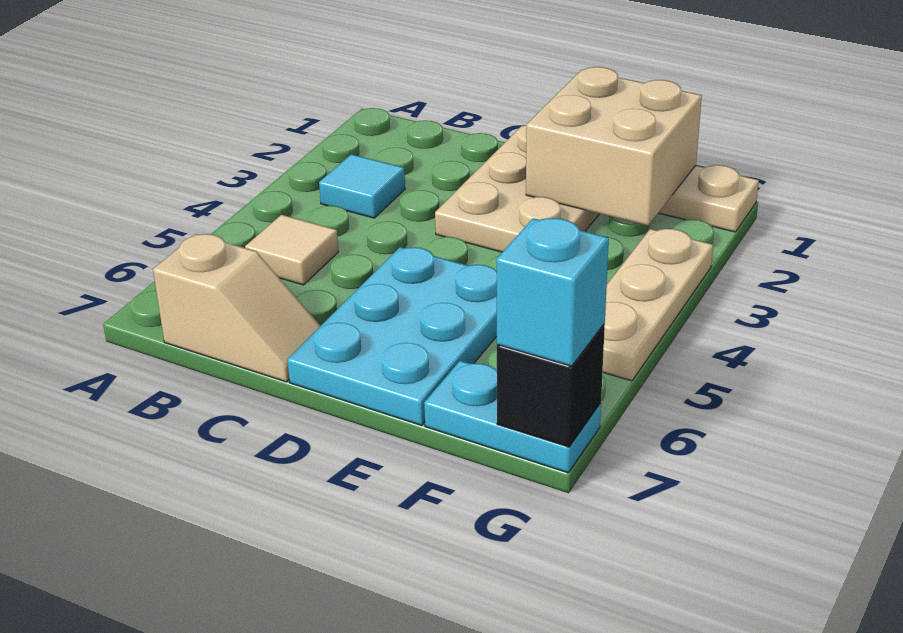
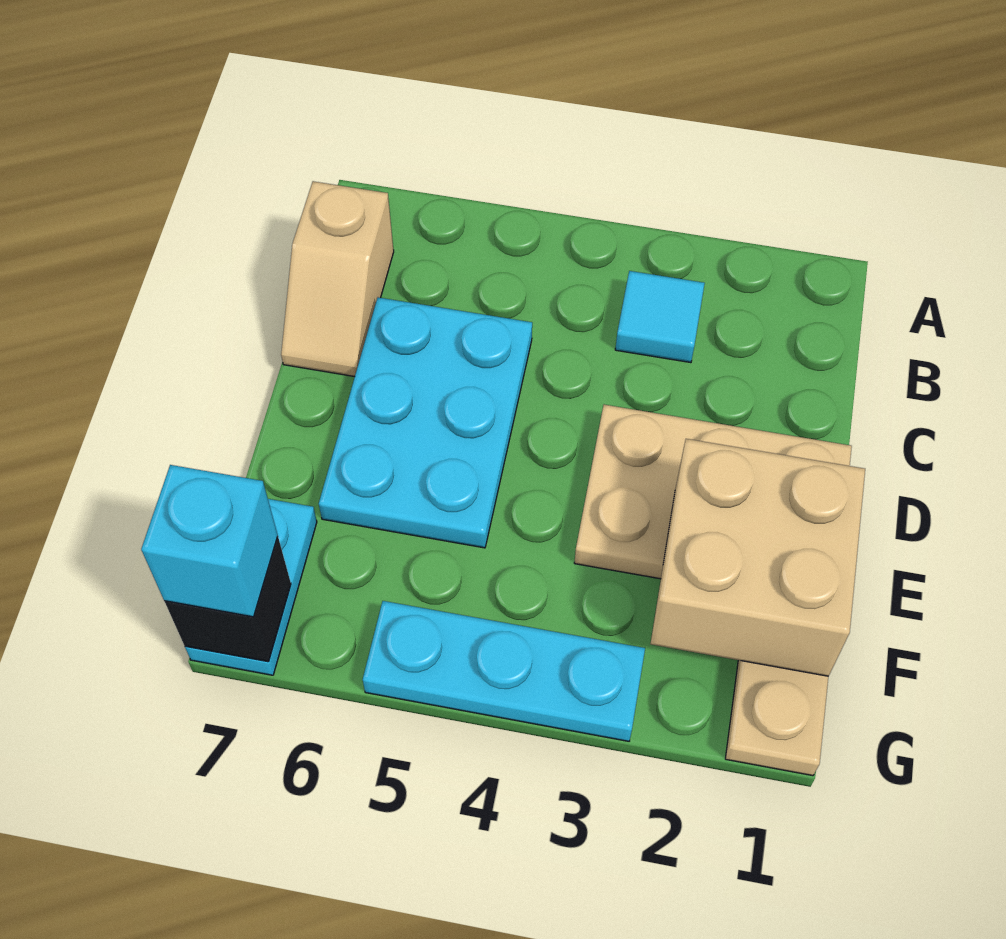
tan 1x1 tile [245,215,338,285] -> none
cyan 2x3 plate [287,247,497,425] -> cyan 2x3 plate turned to [319,297,532,548]
tan 1x3 plate [603,229,713,381] -> cyan 1x3 plate [363,601,645,741]

